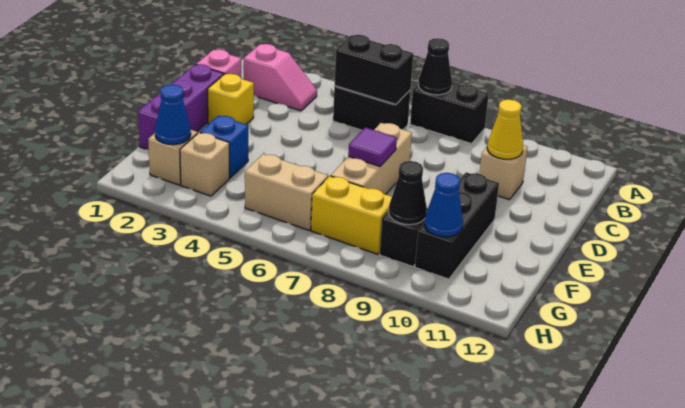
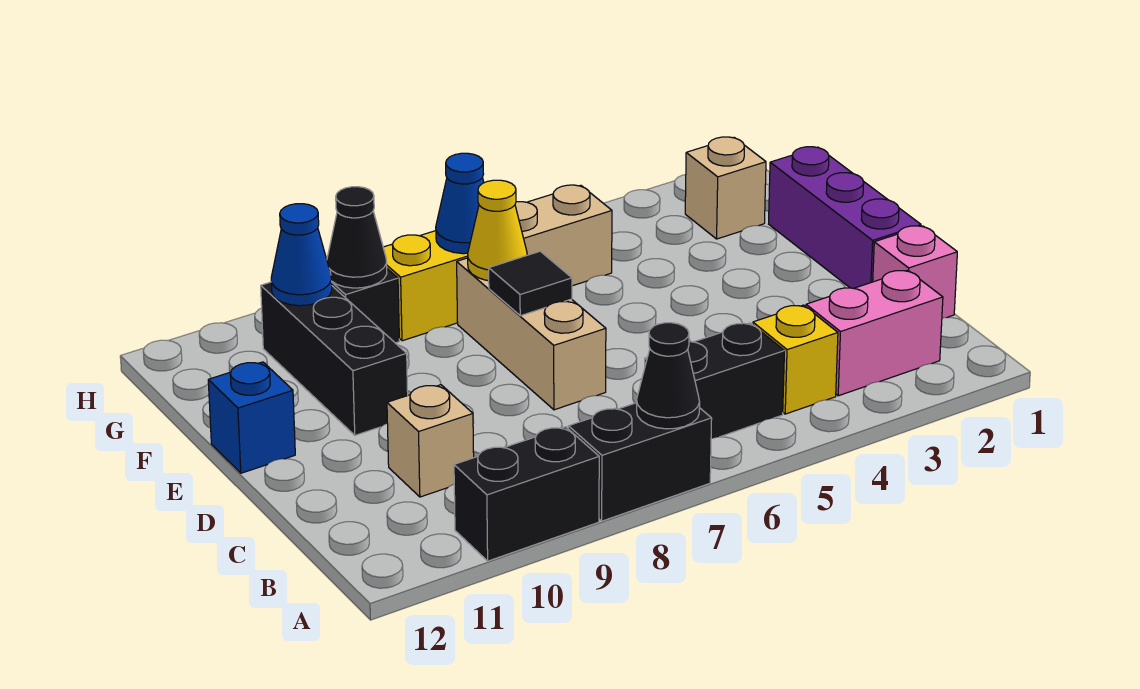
pink 1x2 slope [244,44,317,111] -> pink 1x2 brick [806,270,943,396]
black 1x2 brick [335,35,413,104] -> black 1x2 brick moved to [454,427,599,561]
yellow 1x1 cone [487,99,523,159] -> yellow 1x1 cone moved to [468,180,527,281]
yellow 1x1 brick [208,74,254,124] -> yellow 1x1 brick moved to [753,305,838,414]
purple 1x1 tile [348,127,397,166] -> black 1x1 tile [489,251,572,316]
blue 1x1 brick [200,116,248,178] -> blue 1x1 brick moved to [208,362,295,473]
blue 1x1 cone [155,84,191,145] -> blue 1x1 cone moved to [436,153,484,254]
tan 1x1 brick [180,133,229,196] -> none

